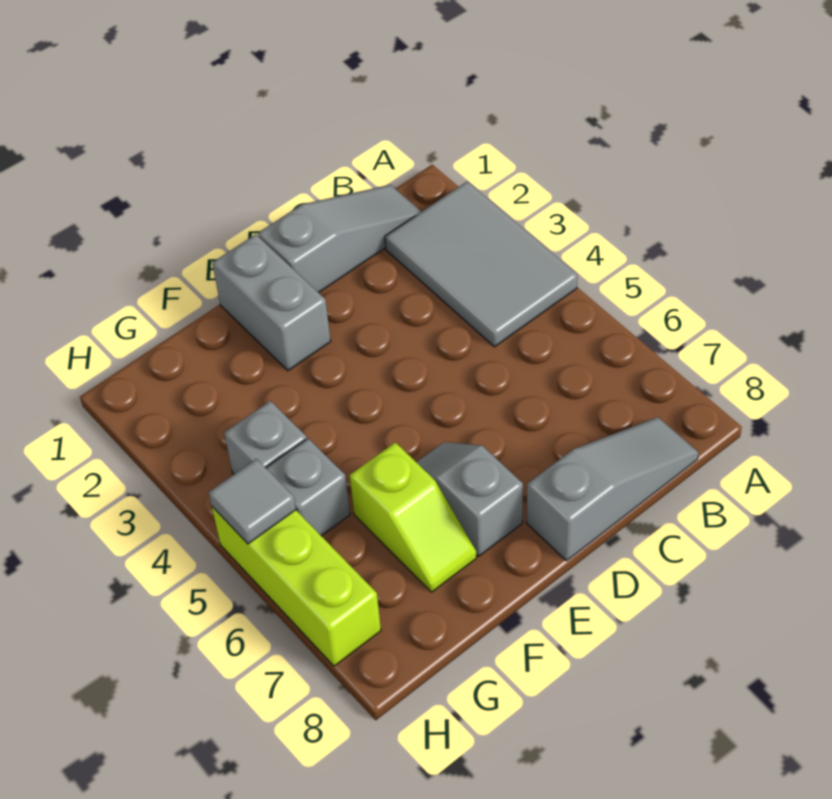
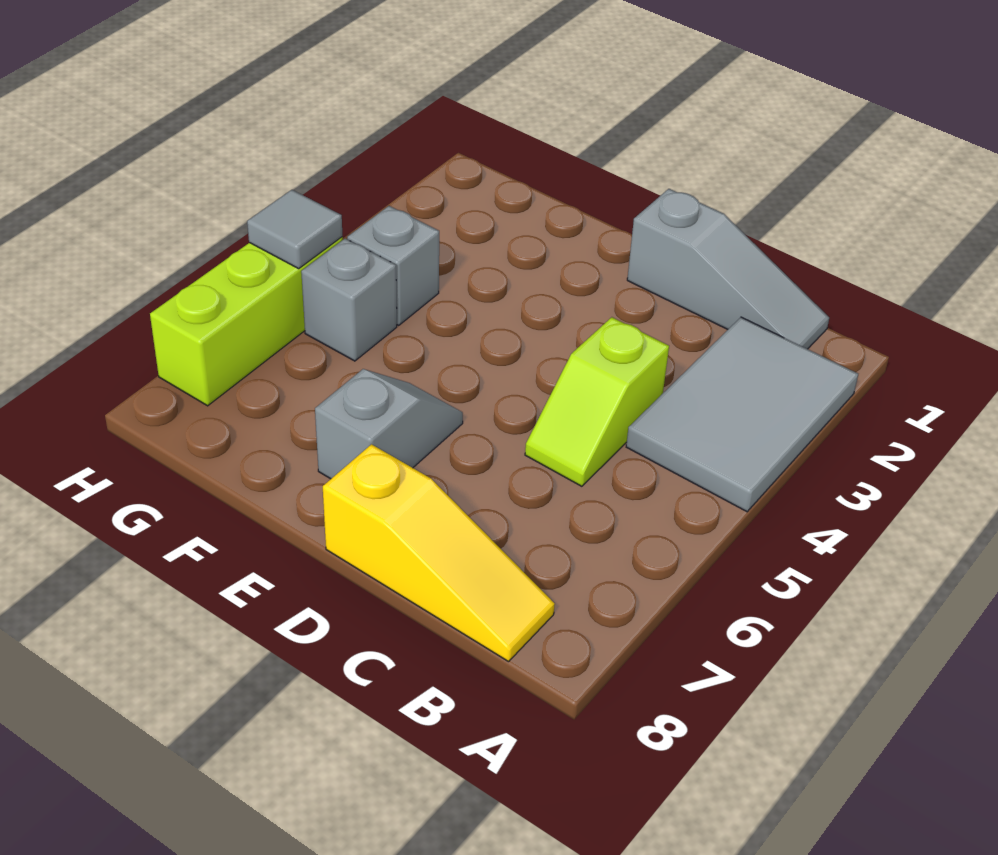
grey 1x3 slope [527,417,698,561] -> yellow 1x3 slope [323,444,555,662]
grey 1x2 brick [212,234,331,371] -> none
lime 1x2 slope [350,442,476,592] -> lime 1x2 slope moved to [525,317,669,486]

